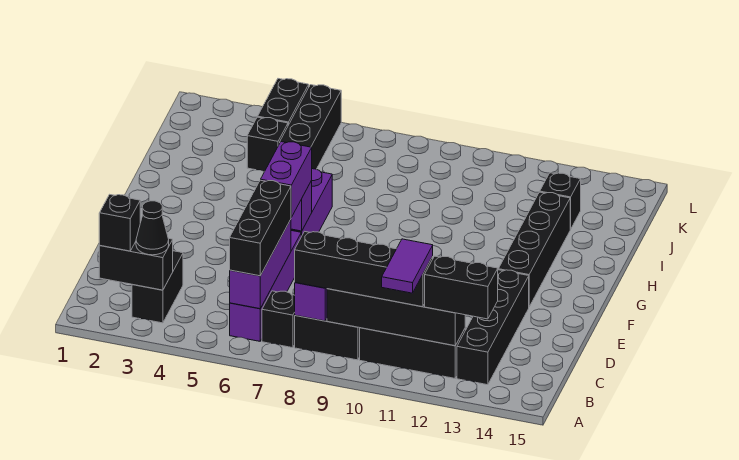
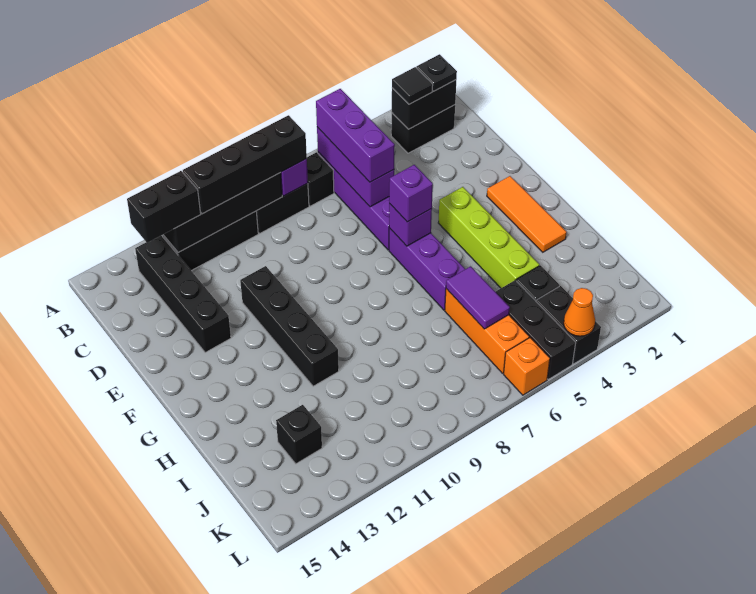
purple 1x2 tile [382,239,433,293] -> purple 1x2 tile moved to [446,266,510,329]
black 1x1 brick [99,194,140,251] -> black 1x1 plate [416,54,457,91]
black 1x2 brick [132,251,183,323] -> black 1x2 brick turned to [391,105,455,153]
black 1x1 cone [136,201,169,255] -> black 1x1 tile [392,67,433,104]
black 1x3 brick [230,180,291,276] -> purple 1x3 brick [316,89,395,182]
purple 1x2 brick [261,142,312,217] -> purple 1x1 brick [389,165,433,222]
none -> orange 1x3 tile [487,176,566,252]
none -> lime 1x4 brick [438,187,539,288]
black 1x4 brick [498,192,570,307] -> black 1x4 brick moved to [240,266,339,386]
none -> orange 1x3 brick [445,289,529,373]
none -> orange 1x1 cone [564,288,595,336]
none -> orange 1x1 brick [504,338,550,395]

